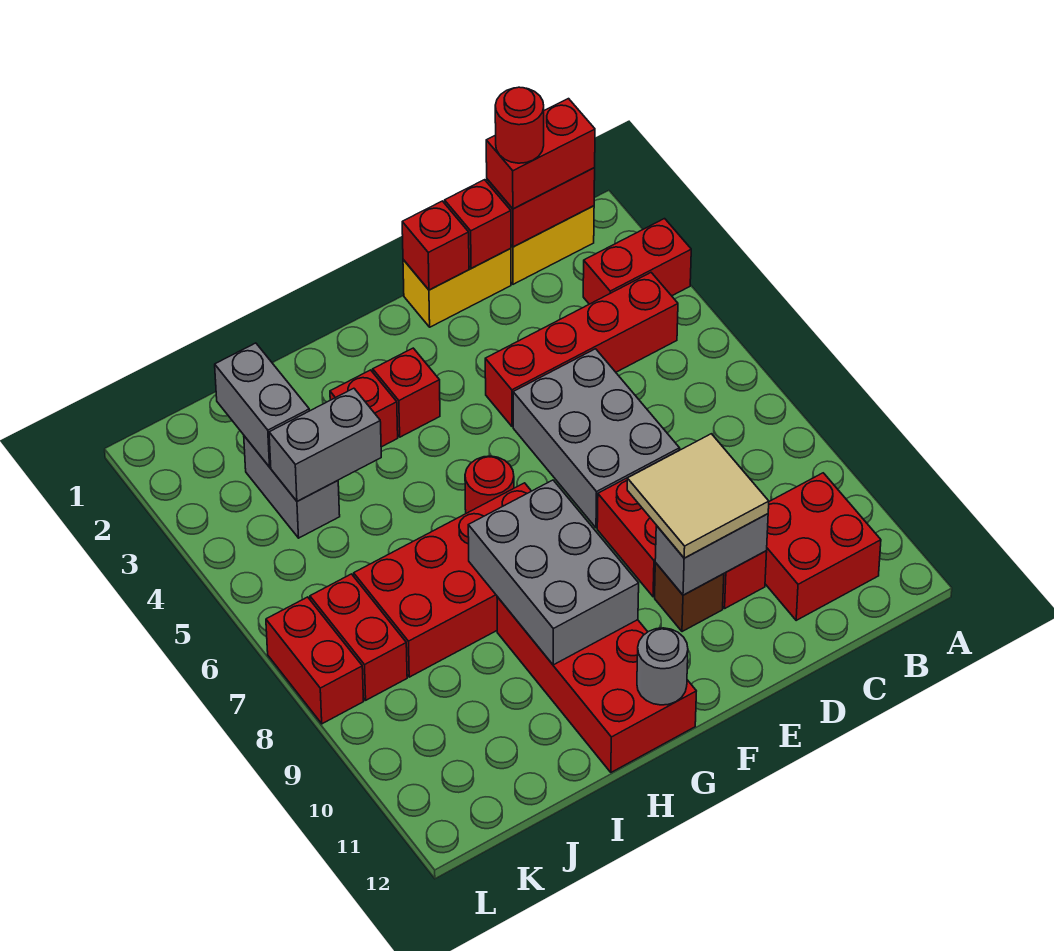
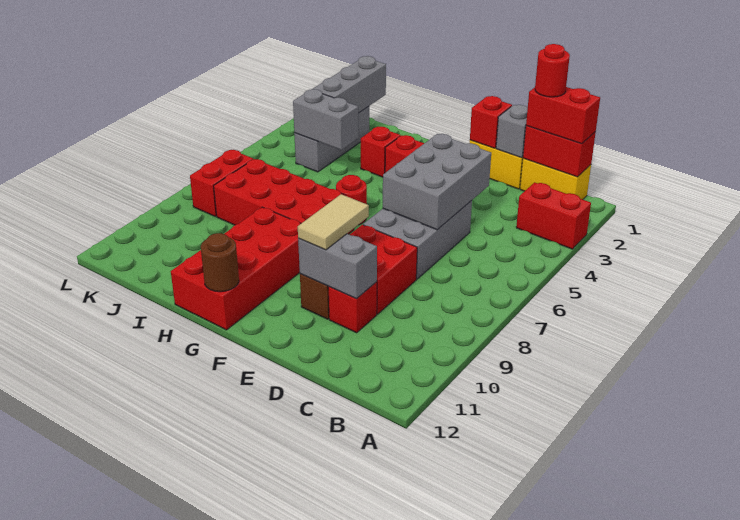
red 1x4 brick [485,273,678,426] -> none
red 2x2 brick [765,473,881,620] -> none
red 1x1 brick [445,180,511,269] -> grey 1x1 brick [496,105,528,158]
tan 2x2 tile [627,434,769,558] -> tan 1x2 tile [298,194,369,250]
grey 2x3 brick [468,480,639,665] -> grey 2x3 brick moved to [383,134,491,230]
grey 1x1 round brick [637,628,688,705] -> brown 1x1 round brick [201,233,239,292]
grey 1x2 brick [215,343,309,467] -> grey 1x3 brick [313,56,386,113]
grey 1x2 brick [244,436,340,538] -> grey 1x3 brick [294,106,369,172]
red 1x2 brick [266,597,364,724] -> none

